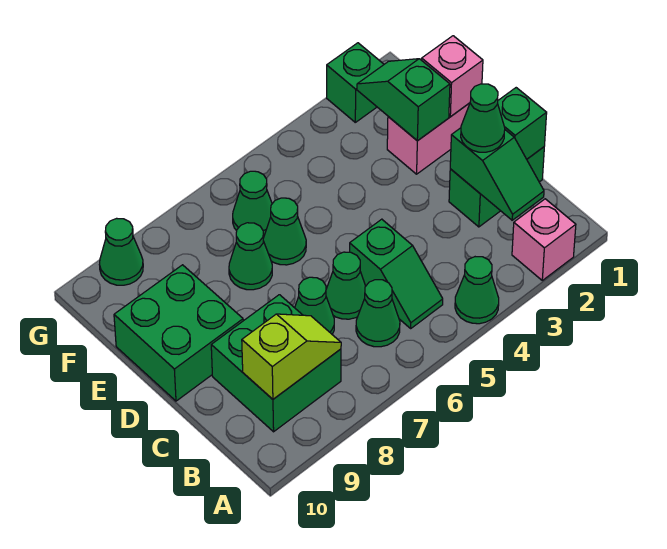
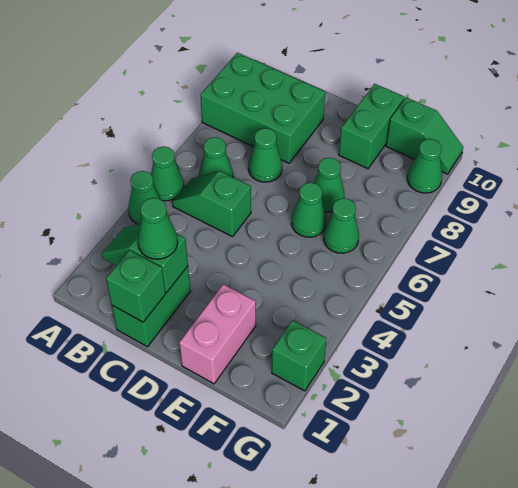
pink 1x1 brick [512,199,576,280] -> none
green 2x2 brick [211,295,341,432] -> green 2x3 brick [200,53,325,163]
lime 1x2 slope [242,314,341,399] -> none
green 1x1 cone [326,252,366,319] -> green 1x1 cone moved to [151,147,184,201]
green 2x2 brick [114,265,243,401] -> green 1x2 brick [339,84,404,169]
pink 1x1 brick [422,36,483,117] -> none
green 1x2 slope [357,59,450,141] -> green 1x2 slope moved to [386,97,463,174]

